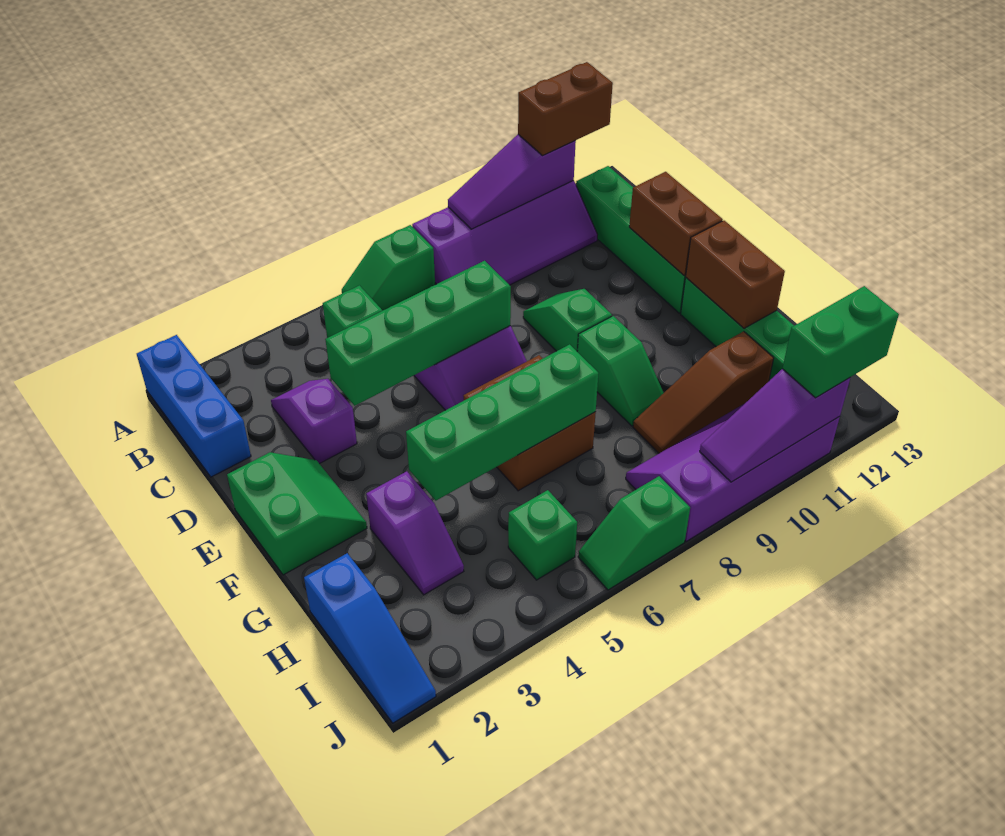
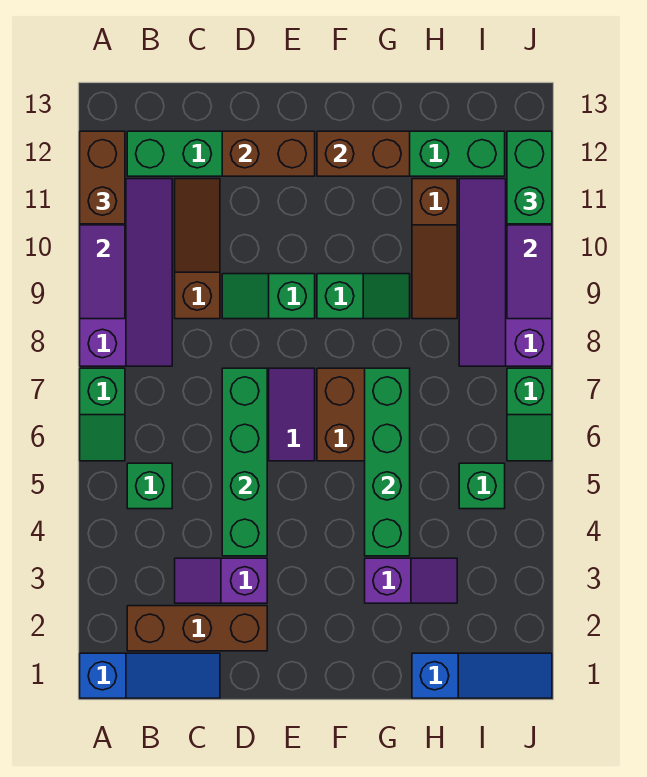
blue 1x3 brick [137,335,251,477] -> blue 1x3 slope [80,653,220,698]
none -> brown 1x3 brick [127,606,267,651]
none -> brown 1x3 slope [175,179,220,319]
green 2x2 slope [227,452,367,575] -> none

